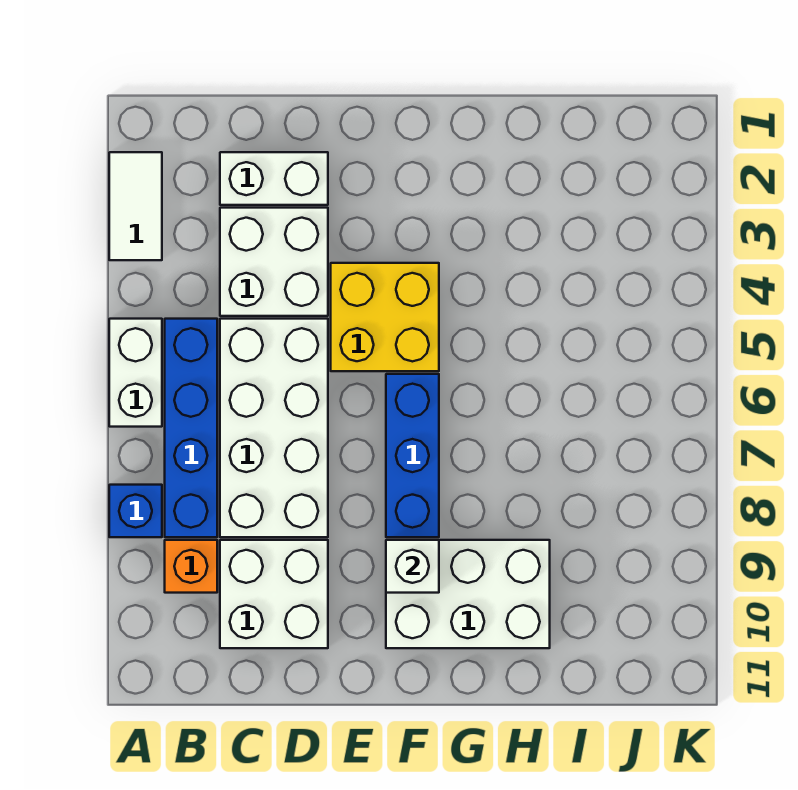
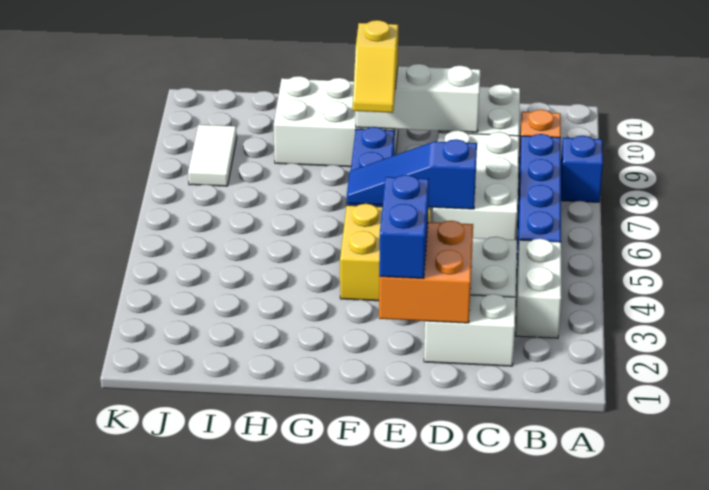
white 1x2 tile [109,152,162,260] -> white 1x2 tile moved to [188,125,237,186]
white 1x2 brick [109,319,162,427] -> white 1x2 brick moved to [515,239,561,338]
white 2x4 brick [220,319,328,537] -> white 2x3 brick [433,130,519,240]
none -> orange 2x2 brick [379,221,473,323]
none -> blue 1x3 slope [347,139,477,209]
none -> blue 1x2 brick [379,175,429,278]
none -> yellow 1x2 slope [353,20,398,113]
white 1x1 brick [386,540,439,593] -> white 1x3 brick [356,64,480,132]

